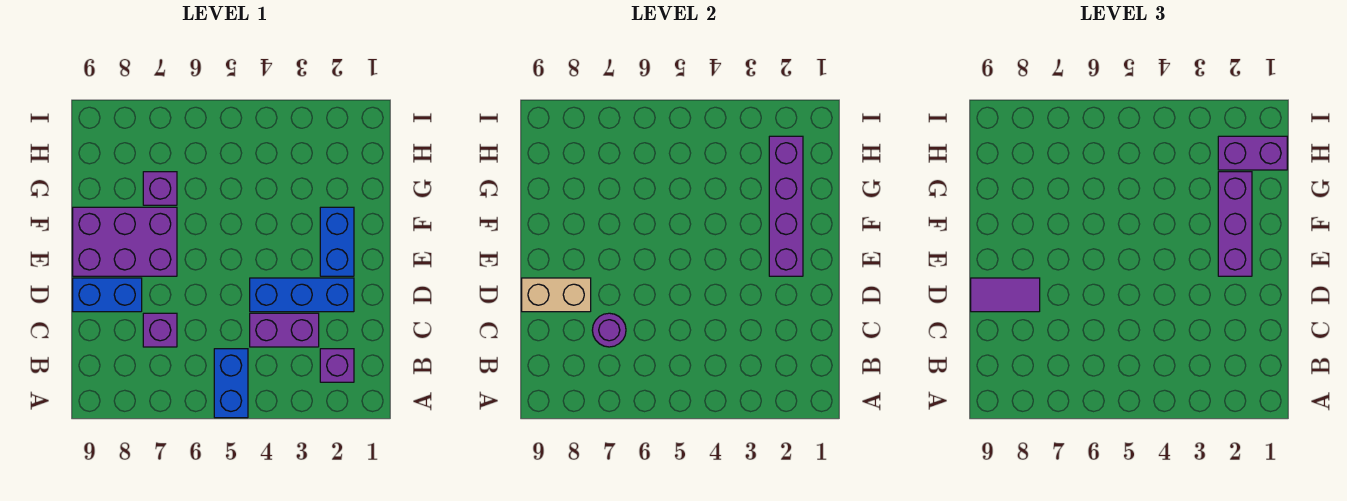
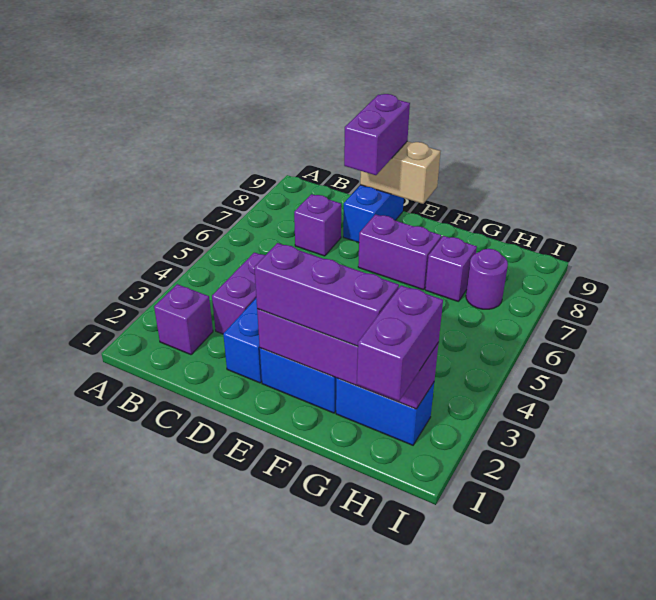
blue 1x2 brick [214,349,248,418] -> blue 1x2 brick moved to [336,378,434,445]
purple 1x1 round brick [592,313,626,347] -> purple 1x1 round brick moved to [466,249,508,309]
tan 1x2 brick [522,278,591,312] -> tan 1x2 brick turned to [360,141,441,204]
purple 1x2 tile [971,278,1040,312] -> purple 1x2 brick [344,94,410,175]
purple 2x3 brick [73,207,177,276] -> purple 1x2 brick [358,214,441,290]

